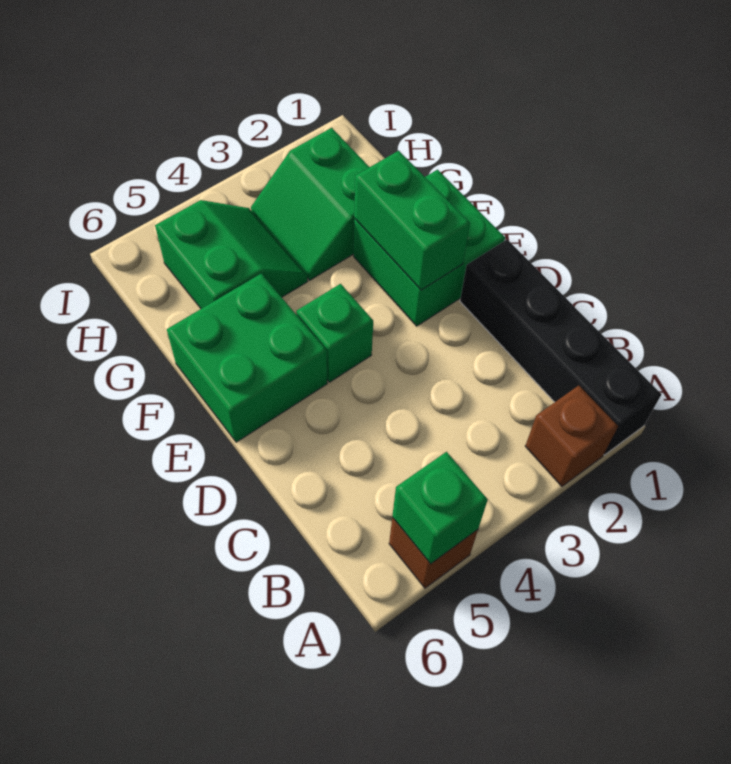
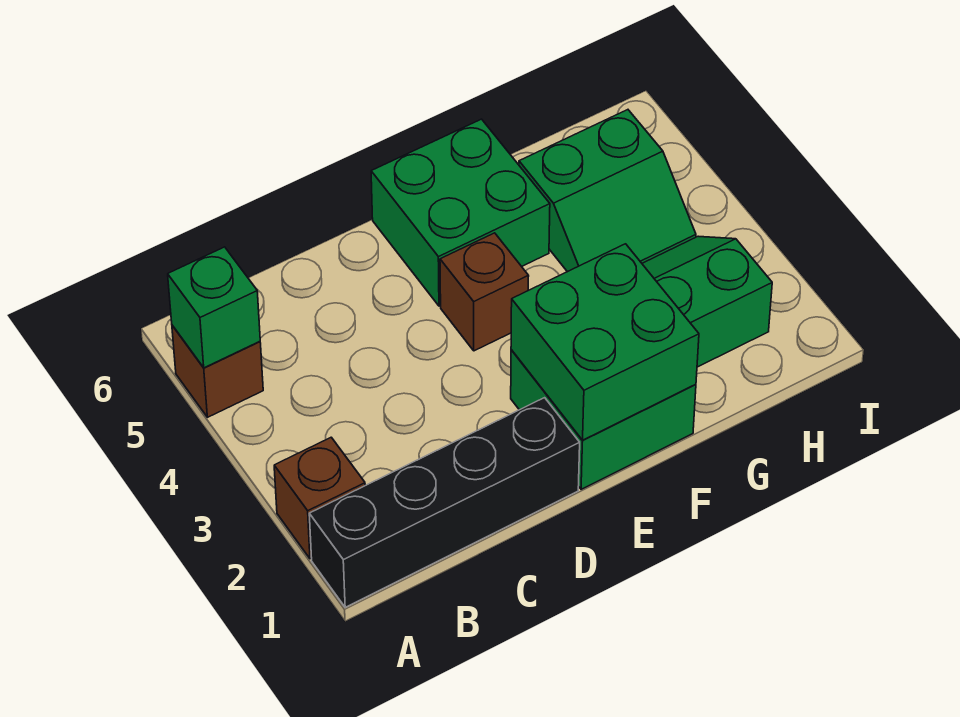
green 1x2 brick [354,151,470,290] -> green 2x2 brick [511,244,699,440]
green 1x1 brick [296,284,373,382] -> brown 1x1 brick [440,233,529,351]

